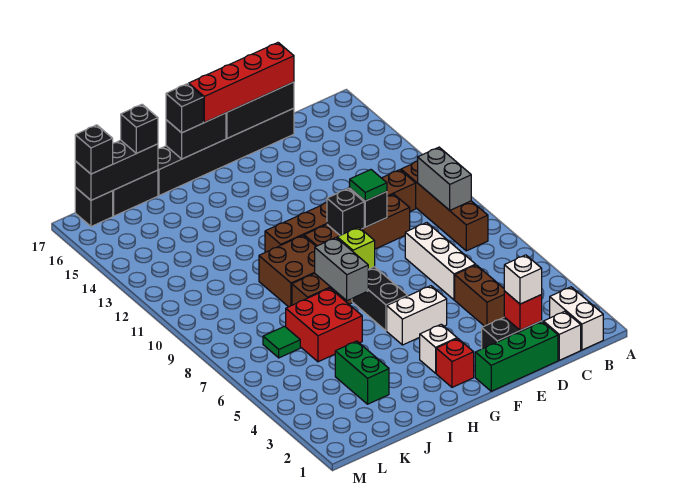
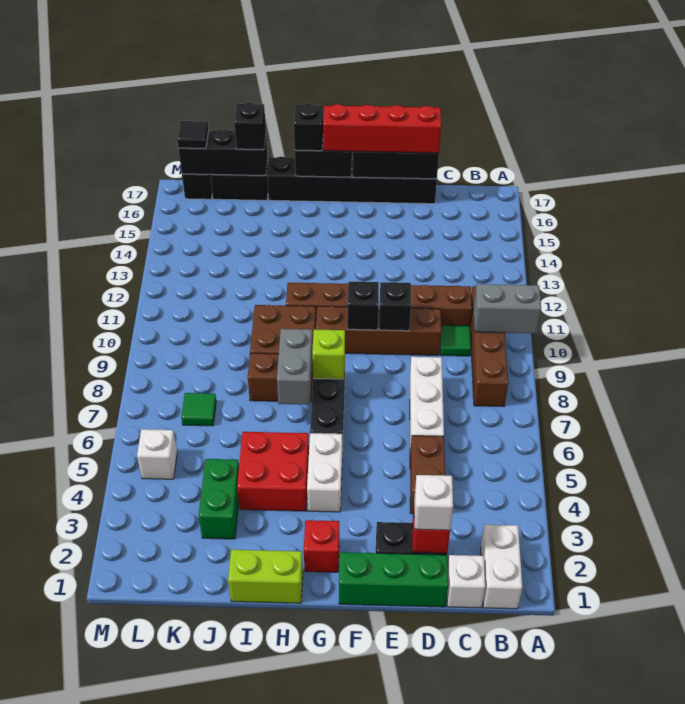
grey 1x2 brick [418,147,471,210] -> grey 1x2 brick turned to [473,284,541,333]
green 1x1 tile [350,170,387,201] -> green 1x1 tile moved to [440,325,471,356]
white 1x2 brick [387,286,447,345] -> white 1x2 brick turned to [307,433,342,512]
white 1x1 brick [420,324,457,373] -> white 1x1 brick moved to [137,429,177,479]
none -> lime 1x2 brick [228,550,303,603]
red 2x2 brick [286,288,362,362] -> red 2x2 brick moved to [237,432,309,511]
black 1x1 brick [75,125,113,174] -> black 1x1 tile [177,121,209,148]

